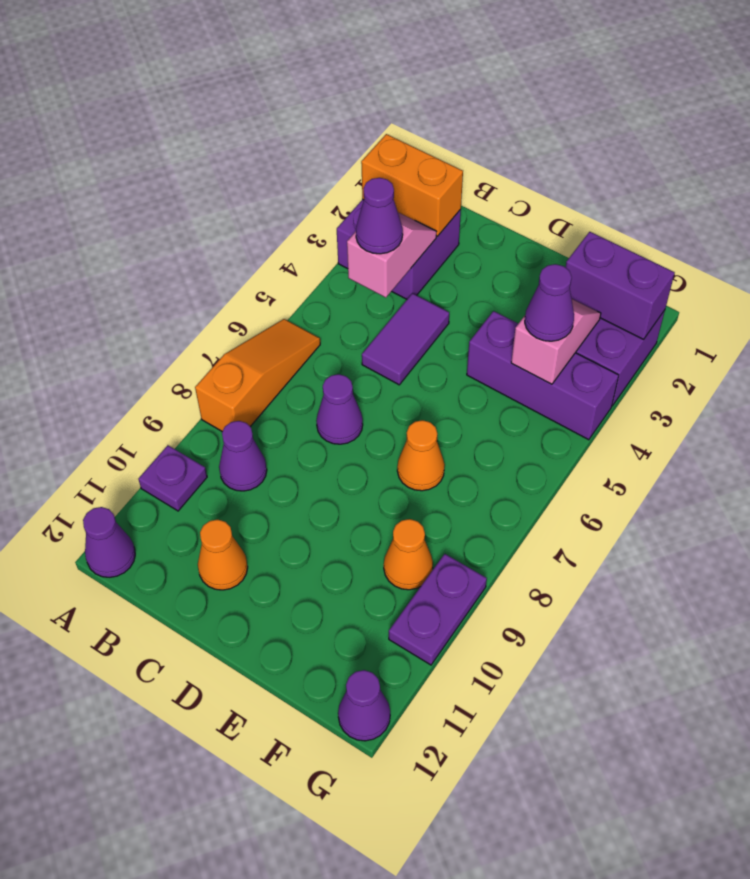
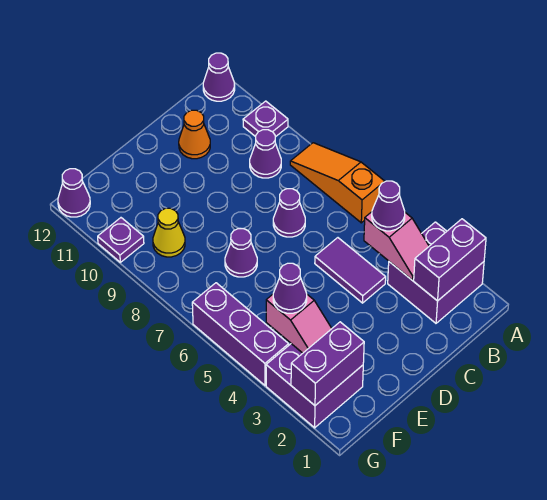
orange 1x2 brick [361,134,463,236] -> purple 1x2 brick [414,219,486,301]
orange 1x3 slope [195,319,320,432] -> orange 1x3 slope turned to [290,143,385,223]
purple 1x3 brick [467,311,619,440] -> purple 1x3 brick turned to [192,283,289,385]
orange 1x1 cone [397,420,445,491] -> purple 1x1 cone [225,229,257,277]
orange 1x1 cone [384,519,433,590] -> yellow 1x1 cone [153,208,185,257]
purple 1x2 plate [389,554,487,665] -> purple 1x1 plate [98,218,144,262]

